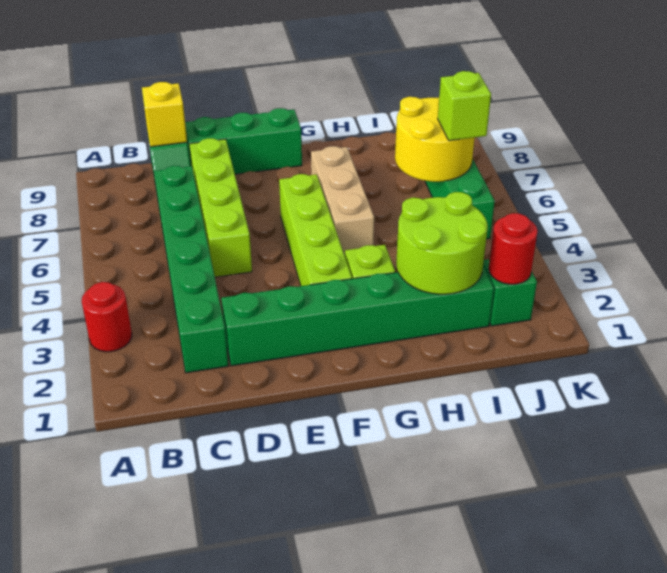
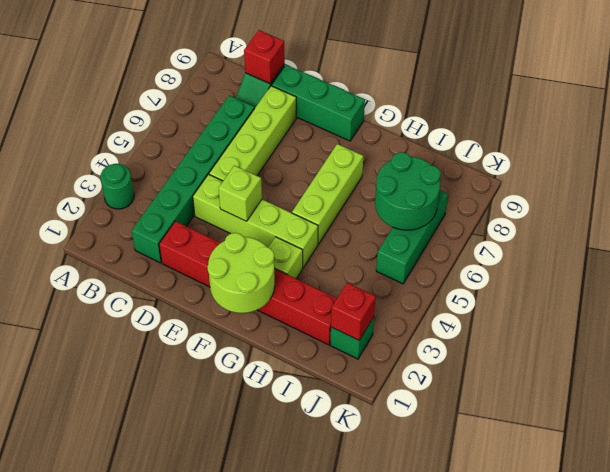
red 1x1 round brick [82,282,132,352] -> green 1x1 round brick [101,164,134,209]
yellow 1x1 brick [142,82,187,147] -> red 1x1 brick [244,30,285,84]
green 1x6 brick [221,266,494,366] -> red 1x6 brick [159,221,337,345]
lime 1x4 brick [279,174,352,286] -> lime 1x4 brick turned to [193,174,318,268]
tan 1x3 brick [311,146,374,255] -> lime 1x3 brick [292,144,363,244]
lime 2x2 round brick [396,192,488,294] -> lime 2x2 round brick moved to [208,233,275,313]
yellow 2x2 round brick [395,97,474,182] -> green 2x2 round brick [375,152,441,230]
red 1x1 round brick [489,213,538,284] -> red 1x1 brick [331,283,376,340]
lime 1x1 brick [438,71,491,141] -> lime 1x1 brick moved to [219,165,262,221]

